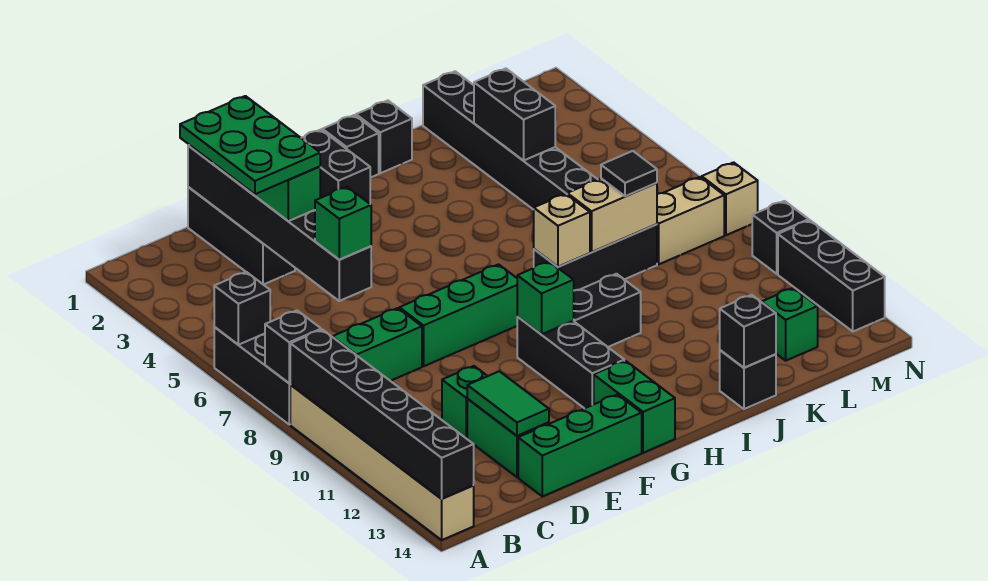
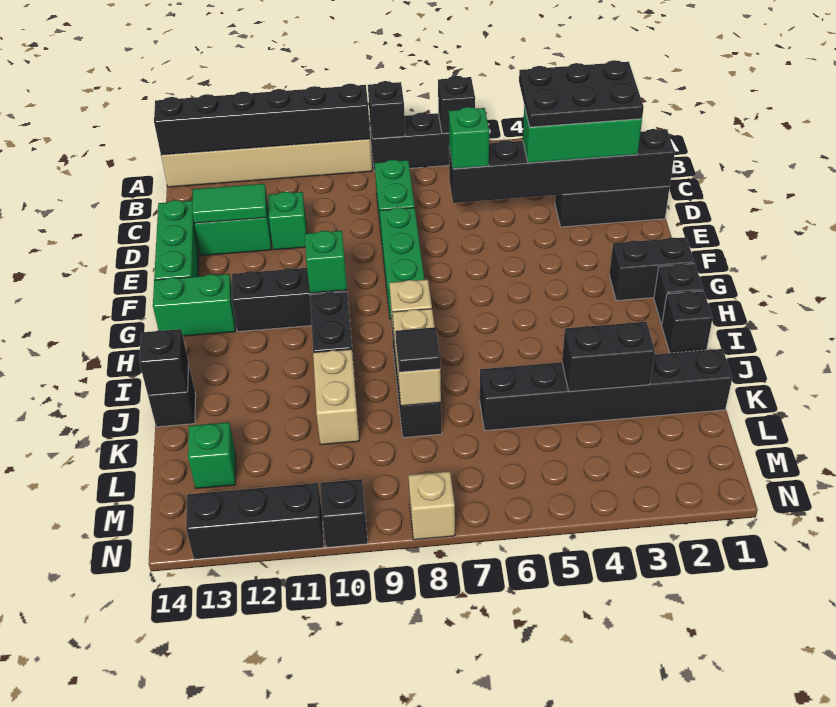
green 2x3 plate [180,96,320,194] -> black 2x3 plate [519,60,644,127]
tan 1x2 brick [657,177,724,264] -> tan 1x2 brick moved to [313,349,359,445]

